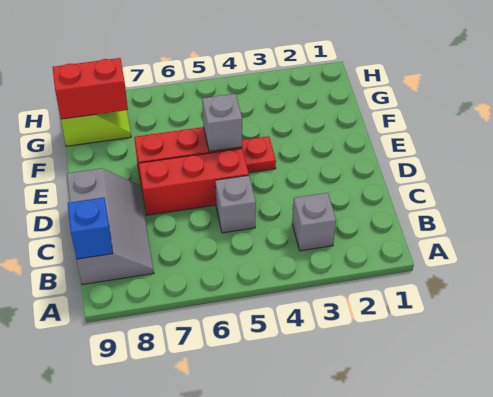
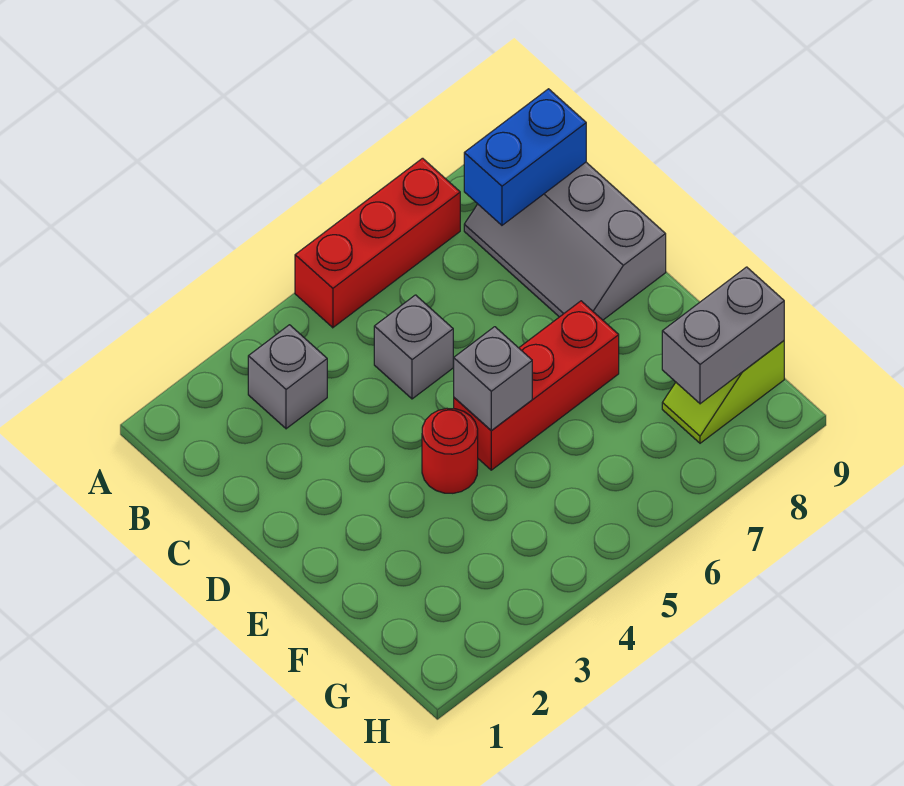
blue 1x1 brick [68,198,113,259] -> blue 1x2 brick [464,89,586,225]
red 1x3 brick [139,148,249,215] -> red 1x3 brick moved to [295,158,460,328]
red 1x1 plate [242,136,276,173] -> red 1x1 round brick [422,409,478,493]
red 1x2 brick [53,58,128,119] -> grey 1x2 brick [662,267,784,404]

